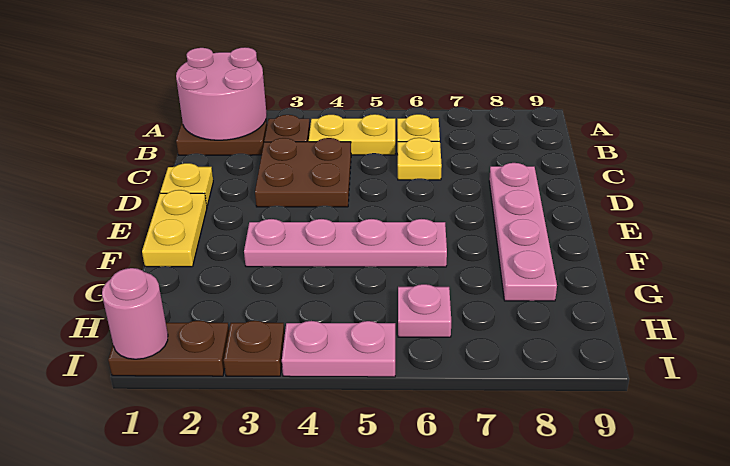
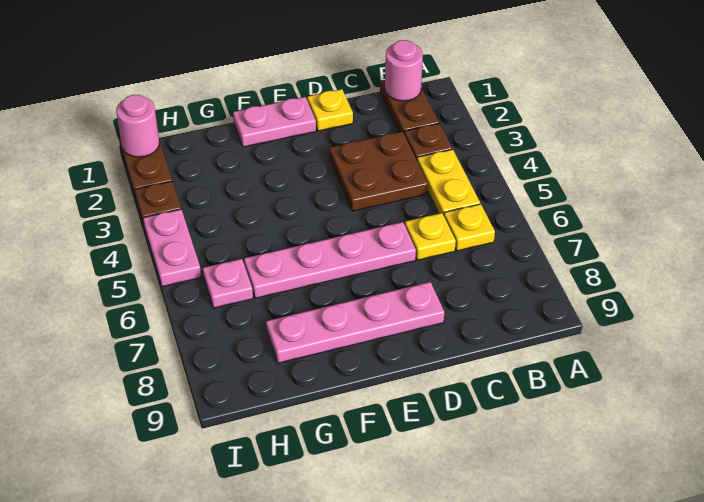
pink 2x2 round brick [176,47,267,140] -> pink 1x1 round brick [385,40,423,101]
yellow 1x2 plate [142,190,207,267] -> pink 1x2 plate [233,97,316,147]
pink 1x4 plate [244,219,447,267] -> pink 1x4 plate turned to [244,222,416,298]

